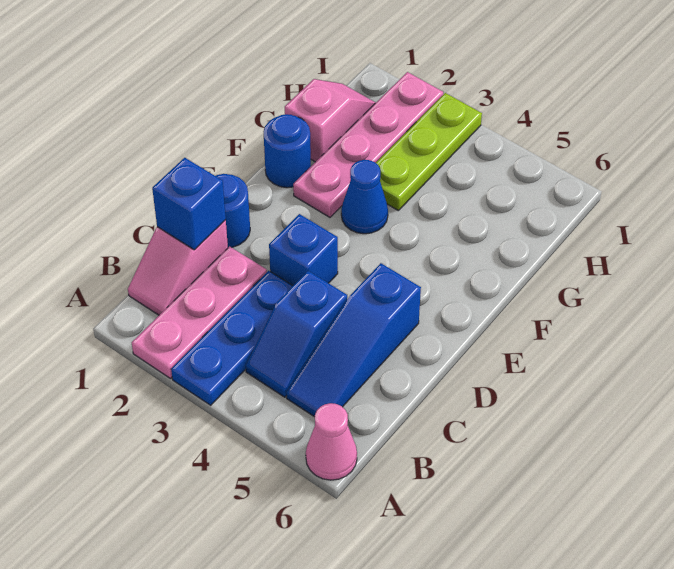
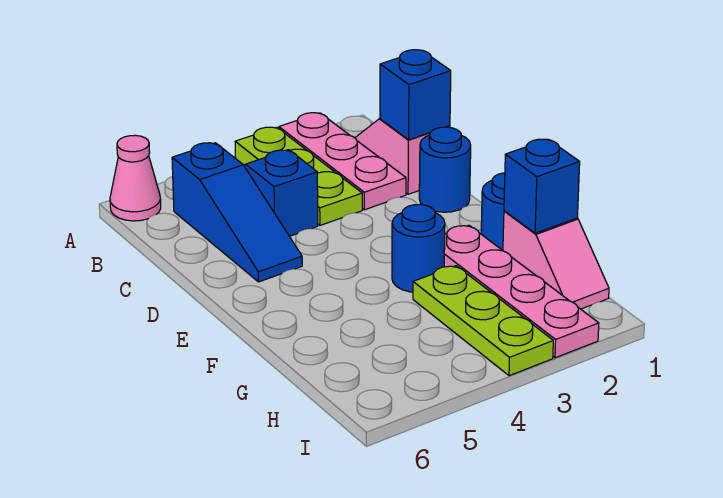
blue 1x3 plate [171,271,293,405] -> lime 1x3 plate [235,127,362,225]
blue 1x3 slope [287,263,421,417] -> blue 1x3 slope turned to [172,143,302,282]
blue 1x1 brick [269,214,338,285] -> blue 1x1 brick moved to [504,139,580,233]
blue 1x1 cone [341,160,388,234] -> blue 1x1 round brick [392,205,445,292]

